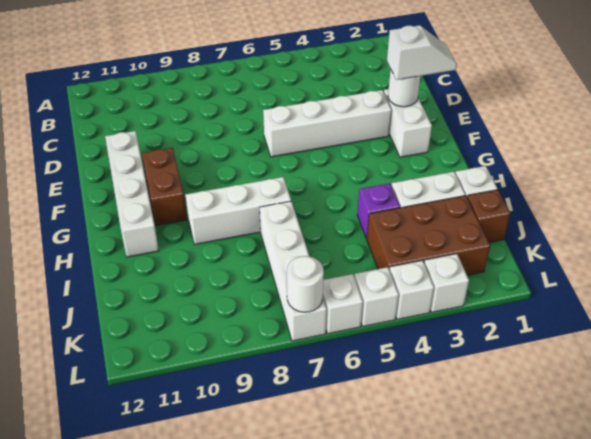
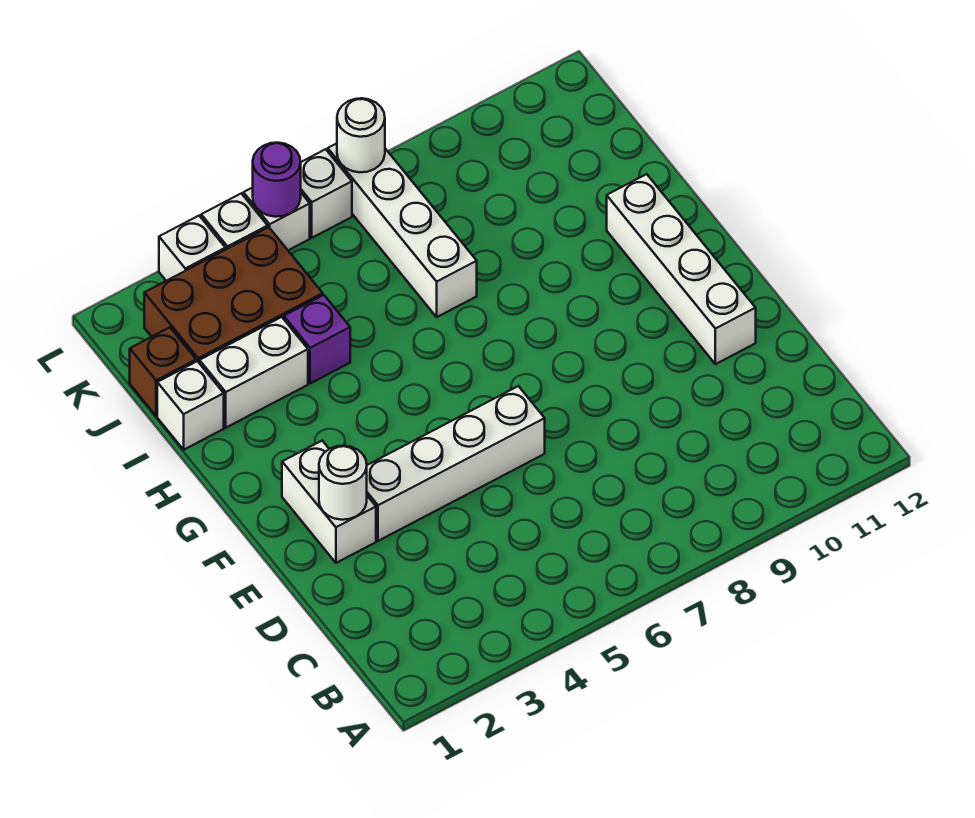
white 1x2 slope [387,25,457,80] -> none
brown 1x2 brick [142,148,187,226] -> none
white 1x3 brick [186,177,291,245] -> none
none -> purple 1x1 round brick [253,143,301,217]

